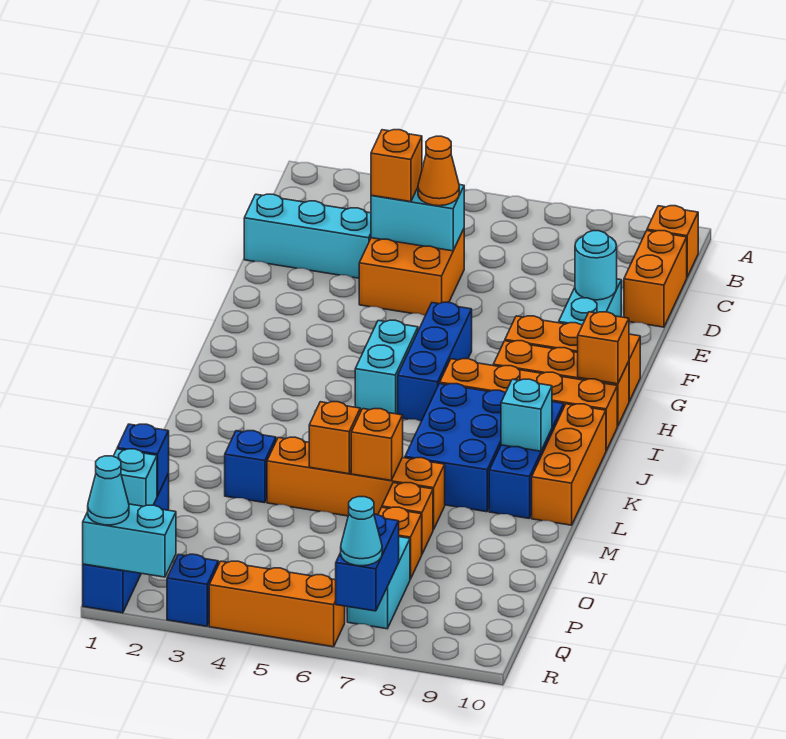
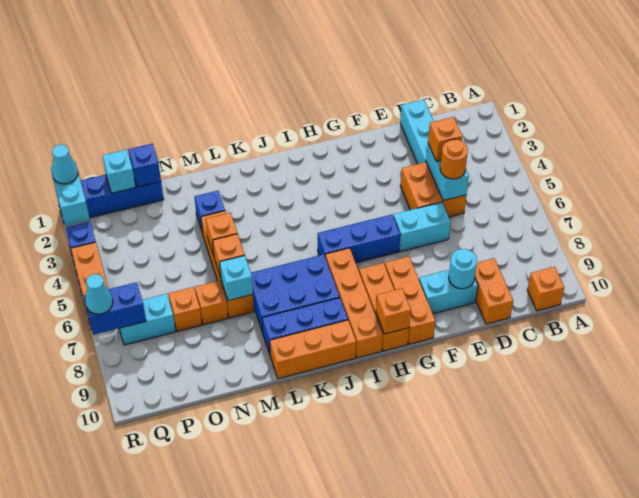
orange 1x2 brick [624,231,687,327] -> orange 1x2 brick turned to [475,258,513,324]
orange 1x1 cone [418,136,459,206] -> orange 1x1 round brick [440,139,468,179]
cyan 1x2 brick [355,320,418,414] -> cyan 1x2 brick moved to [393,202,451,252]
cyan 1x1 brick [501,379,552,451] -> cyan 1x1 brick moved to [220,256,253,301]

